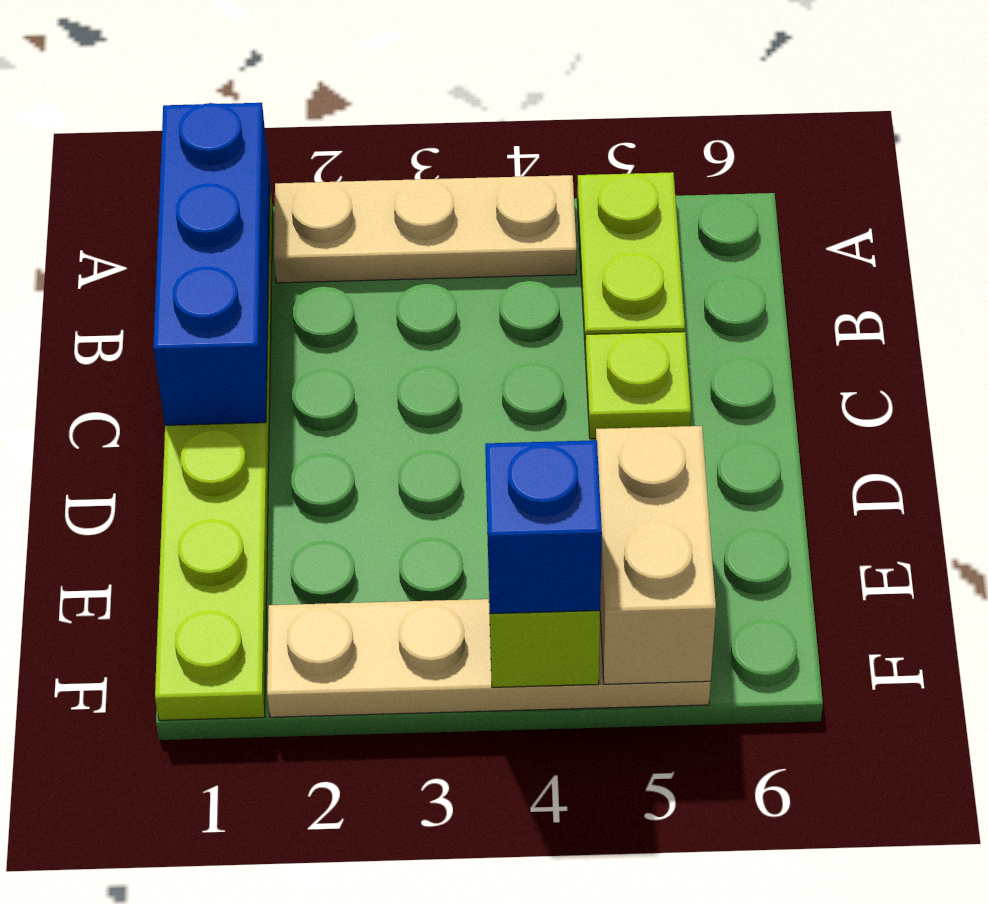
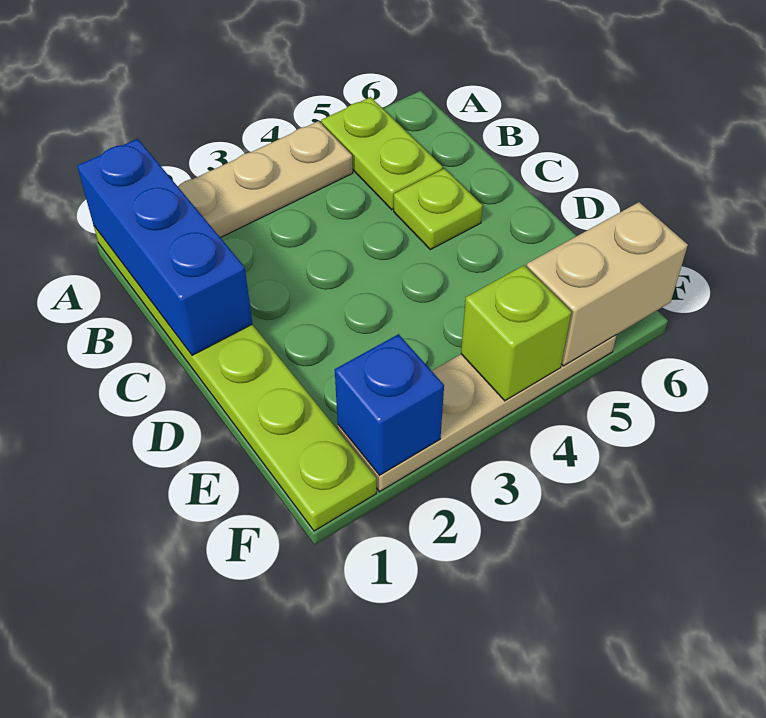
tan 1x2 brick [596,426,716,684] -> tan 1x2 brick turned to [527,202,688,366]
blue 1x1 brick [485,440,602,614] -> blue 1x1 brick moved to [335,334,444,475]

